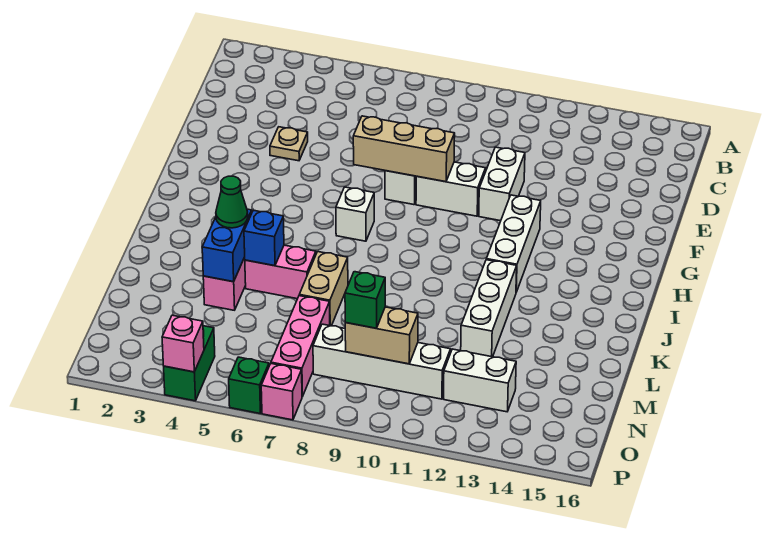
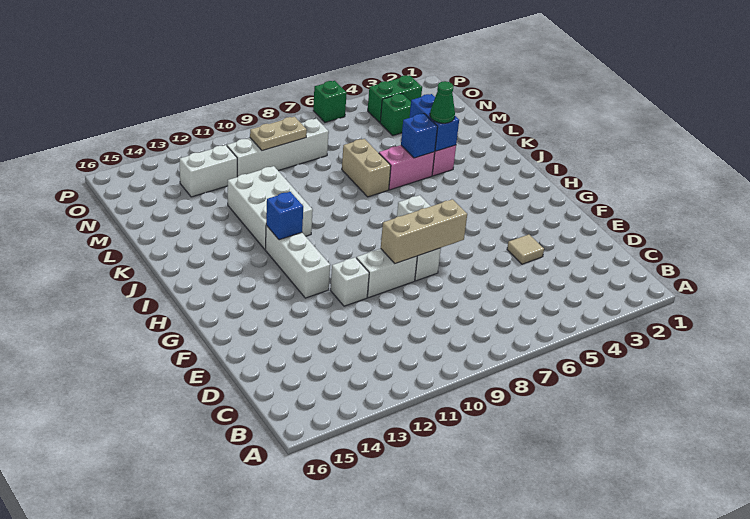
tan 1x1 plate [270,127,308,161] -> tan 1x1 tile [507,234,544,264]
white 1x2 brick [479,147,525,221] -> white 1x1 brick [330,257,369,306]
none -> blue 1x1 brick [266,192,303,240]
white 1x3 brick [461,260,517,357] -> white 2x3 brick [228,166,313,249]
pink 1x3 brick [271,296,330,397] -> none
tan 1x2 brick [345,307,418,364] -> tan 1x2 plate [250,117,307,151]
green 1x1 brick [345,272,385,328] -> green 1x1 brick moved to [380,94,411,136]
green 1x2 brick [164,326,215,401] -> green 1x2 brick turned to [368,75,422,123]
pink 1x1 brick [162,315,204,372] -> none
pink 1x1 brick [261,364,302,420] -> none

